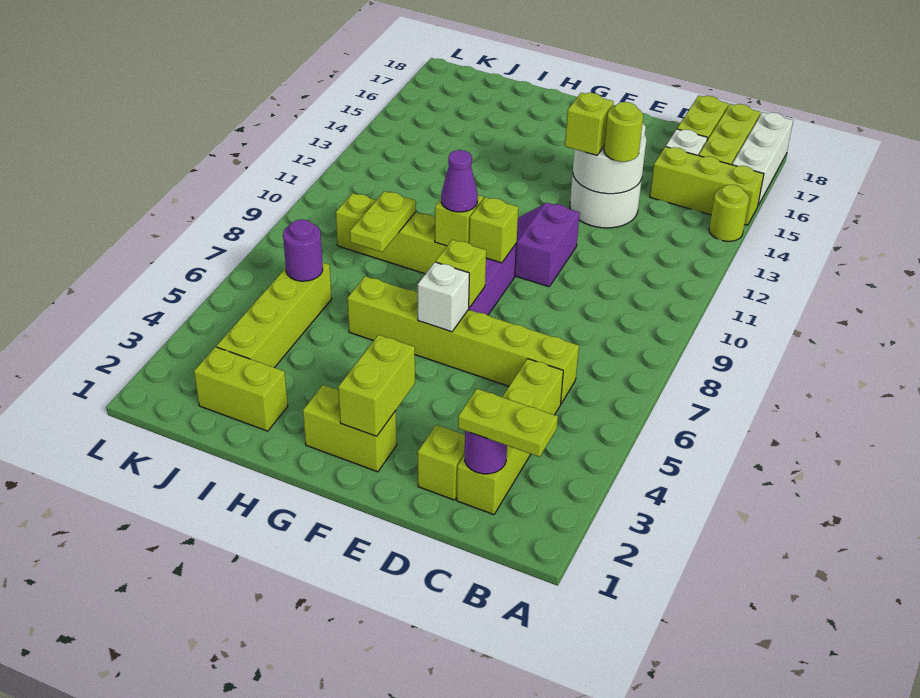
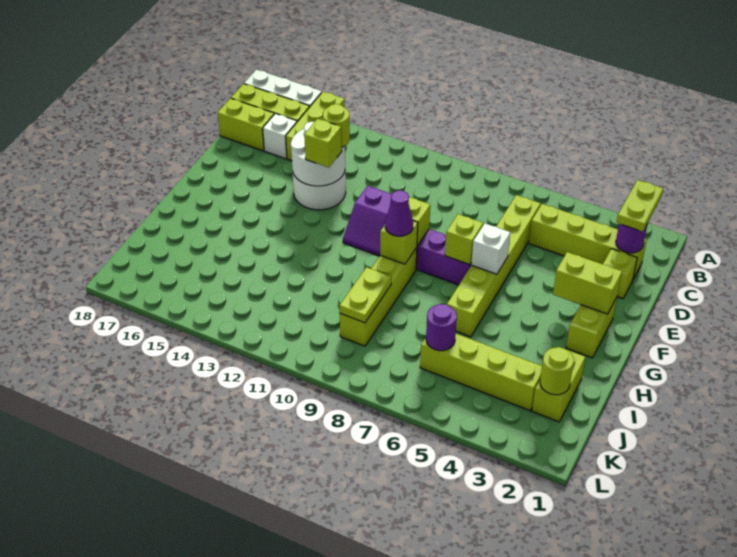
lime 1x1 round brick [709,185,749,241] -> lime 1x1 round brick moved to [540,347,574,395]
lime 1x2 plate [350,191,416,252] -> lime 1x2 plate turned to [339,267,392,323]

